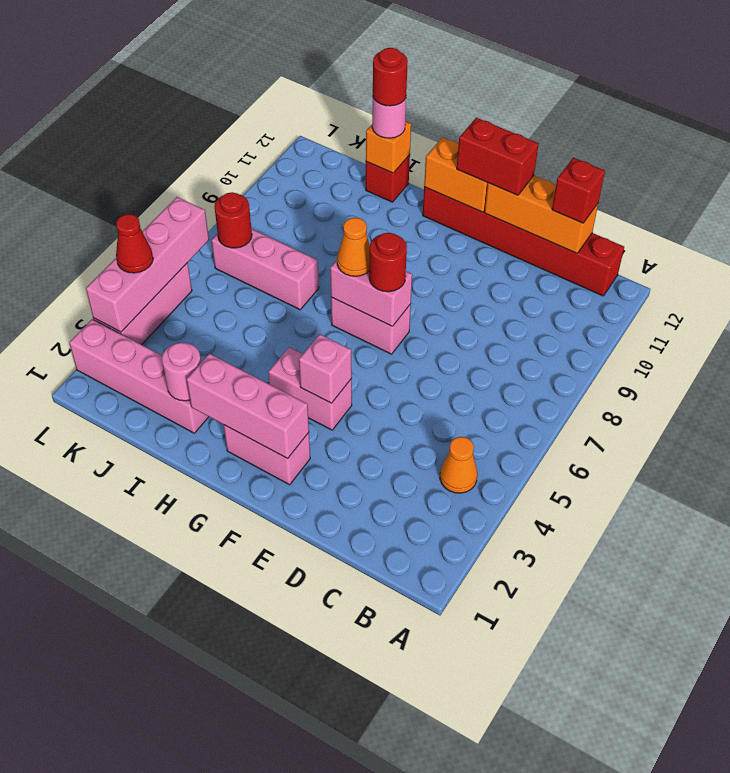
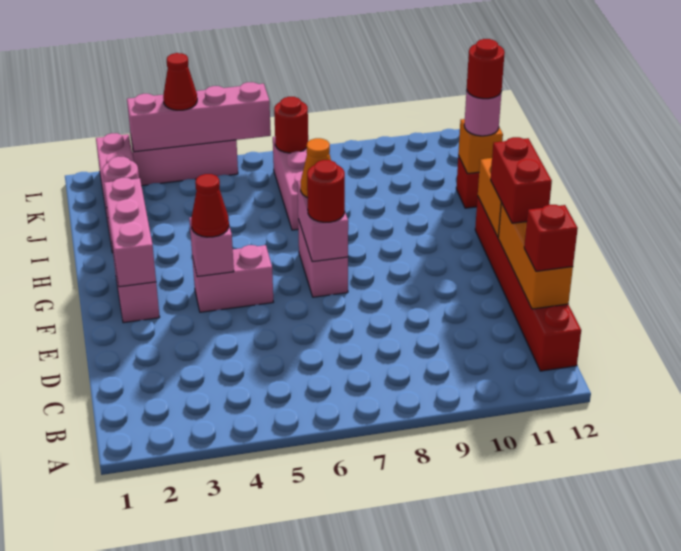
orange 1x1 cone [440,437,477,493] -> none
pink 1x2 brick [269,347,352,430] -> pink 1x2 brick turned to [192,245,273,312]
none -> red 1x1 cone [191,174,229,237]

